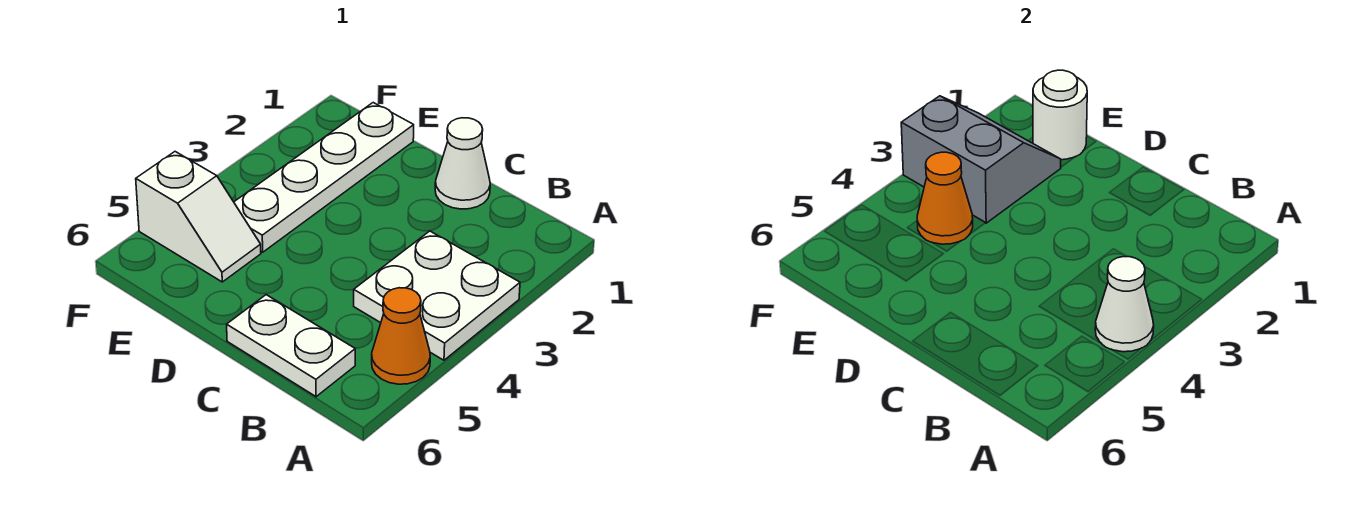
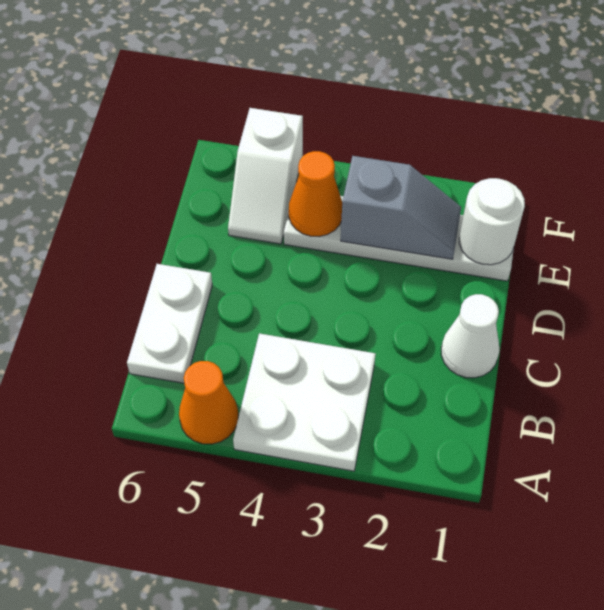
white 1x1 cone [1095,257,1154,352] -> none
grey 2x2 slope [901,96,1061,223] -> grey 1x2 slope [341,156,461,259]

